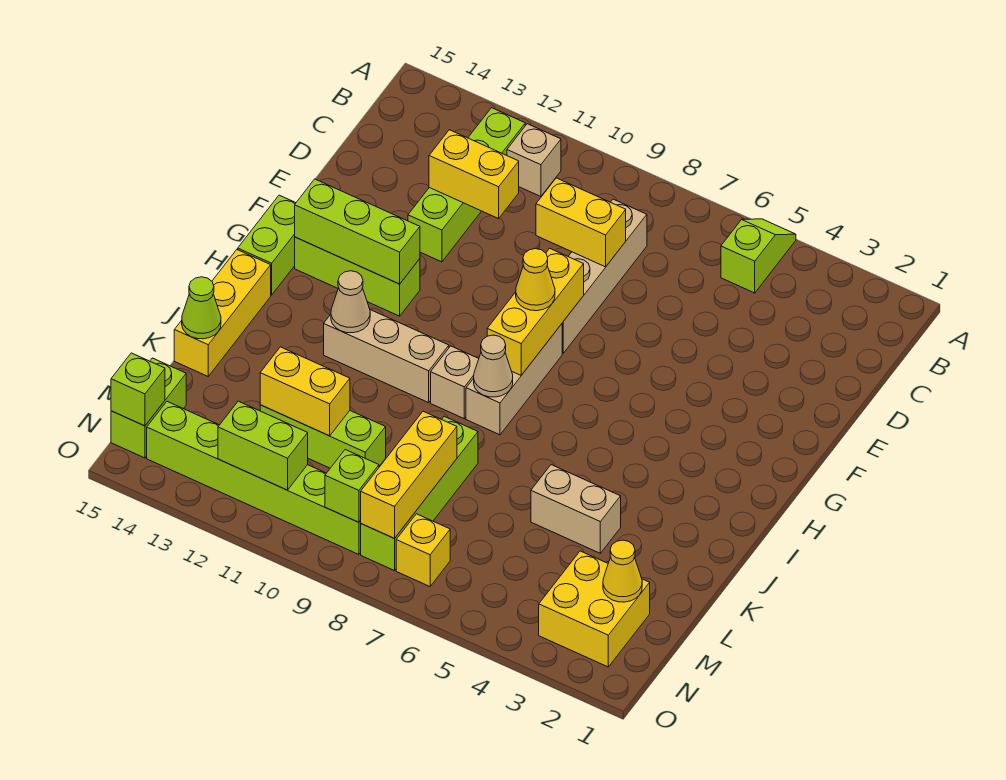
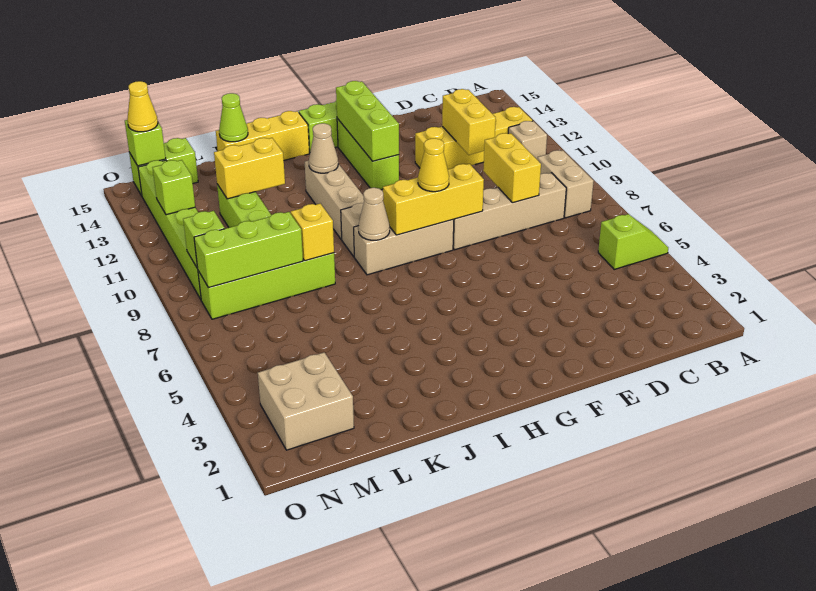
lime 1x4 brick [408,108,525,262] -> yellow 1x4 brick [415,107,533,169]
tan 1x2 brick [531,465,621,553] -> tan 1x2 brick moved to [537,150,594,218]
yellow 1x3 brick [360,411,457,538] -> lime 1x3 brick [194,212,303,288]
yellow 1x2 brick [260,347,350,436] -> yellow 1x2 brick turned to [214,138,285,199]
yellow 2x2 brick [539,551,650,667] -> tan 2x2 brick [258,352,354,450]
yellow 1x1 cone [603,540,642,602] -> yellow 1x1 cone moved to [127,81,158,132]
yellow 1x1 brick [396,514,450,586] -> yellow 1x1 brick moved to [291,204,334,261]
lime 1x2 brick [218,401,308,490] -> lime 1x1 brick [153,160,195,215]

